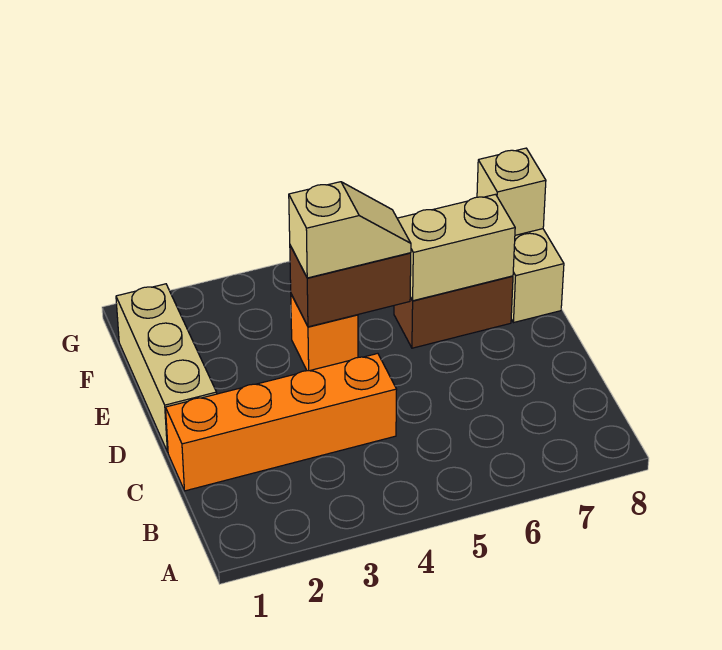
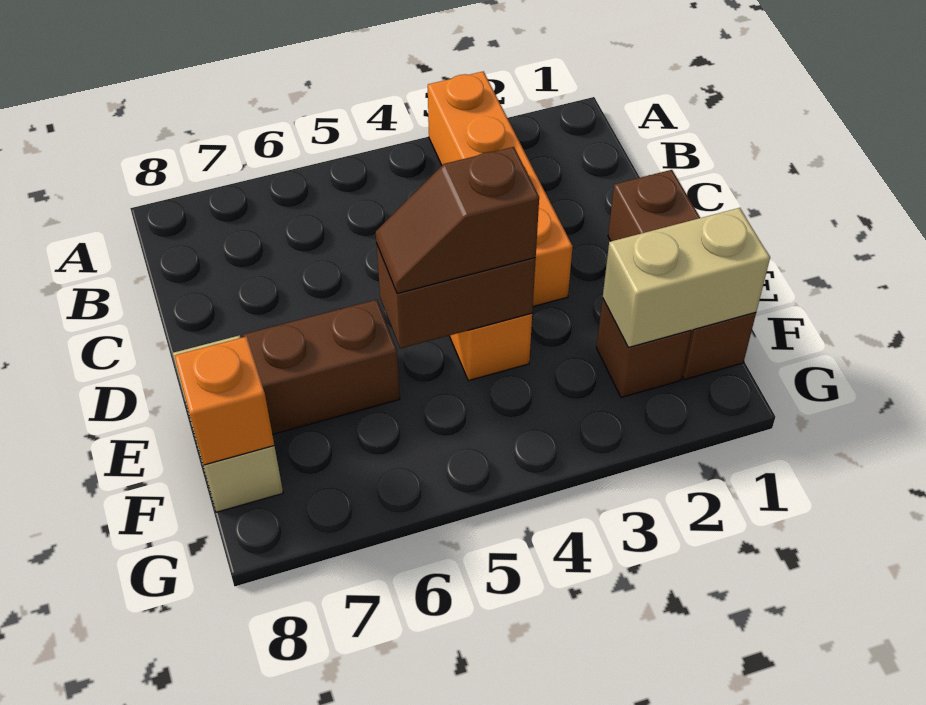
orange 1x4 brick [166,353,397,491] -> orange 1x4 brick turned to [428,71,573,307]
tan 1x3 brick [116,284,217,452] -> brown 1x3 brick [608,170,756,380]
tan 1x2 slope [289,182,411,278] -> brown 1x2 slope [376,147,539,294]
tan 1x2 brick [397,194,515,301] -> tan 1x2 brick moved to [603,208,770,348]
none -> brown 1x1 brick [597,298,691,398]
tan 1x1 brick [477,148,546,235] -> orange 1x1 brick [174,337,274,465]

